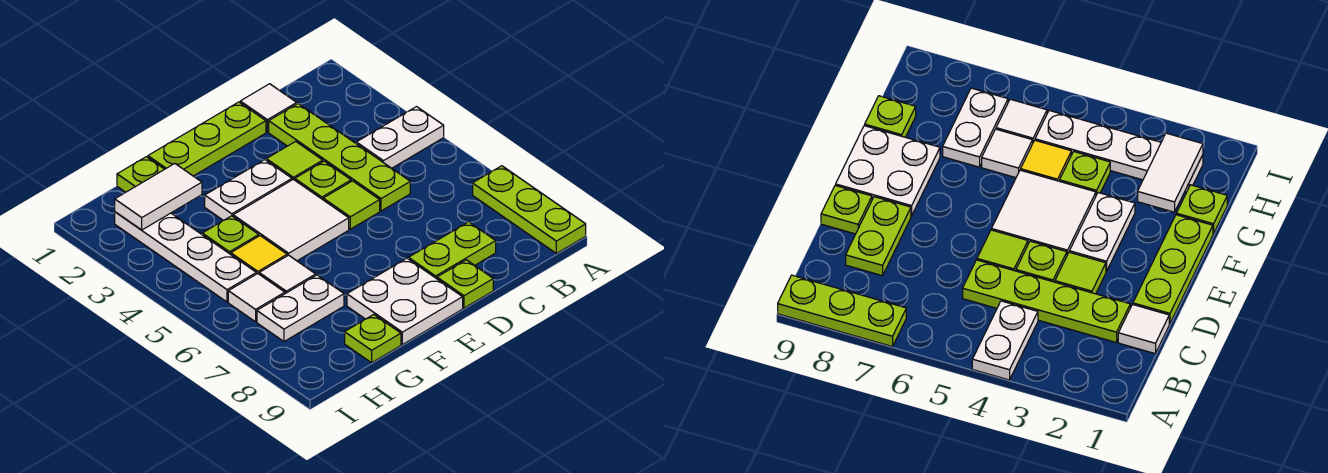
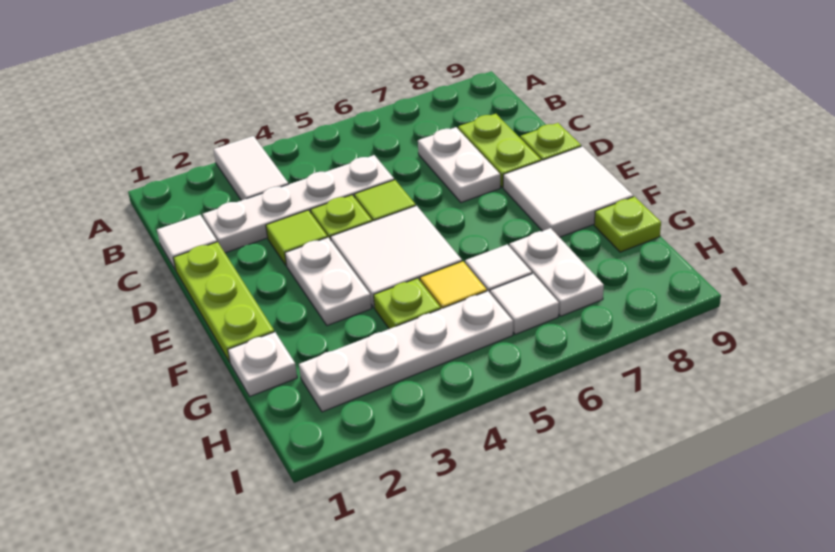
white 1x2 plate [356,107,444,168] -> white 1x2 plate moved to [418,127,500,203]
lime 1x3 plate [473,166,586,253] -> none
lime 1x4 plate [269,104,410,211] -> white 1x4 plate [203,155,394,253]
white 2x2 plate [347,259,463,345] -> white 2x2 tile [503,146,633,237]
lime 1x1 plate [117,157,164,192] -> white 1x1 plate [228,332,297,396]
white 1x2 tile [115,164,202,230] -> white 1x2 tile moved to [213,136,288,200]

